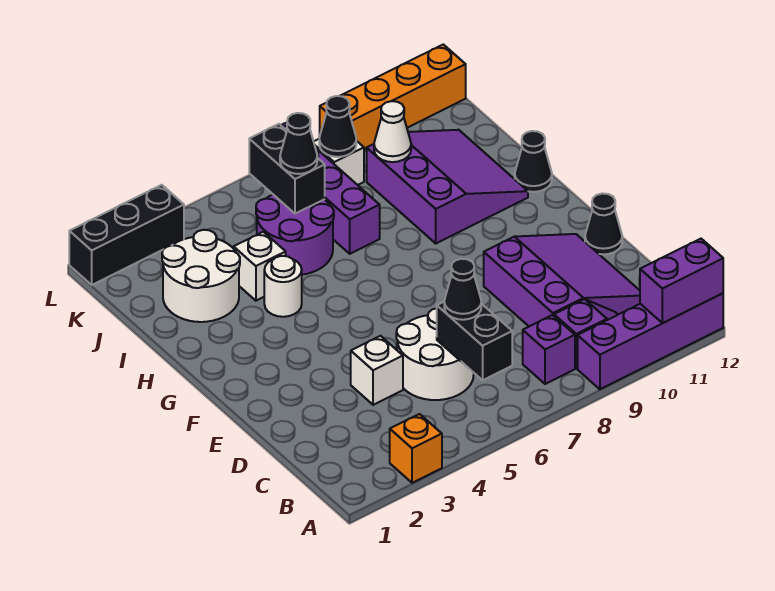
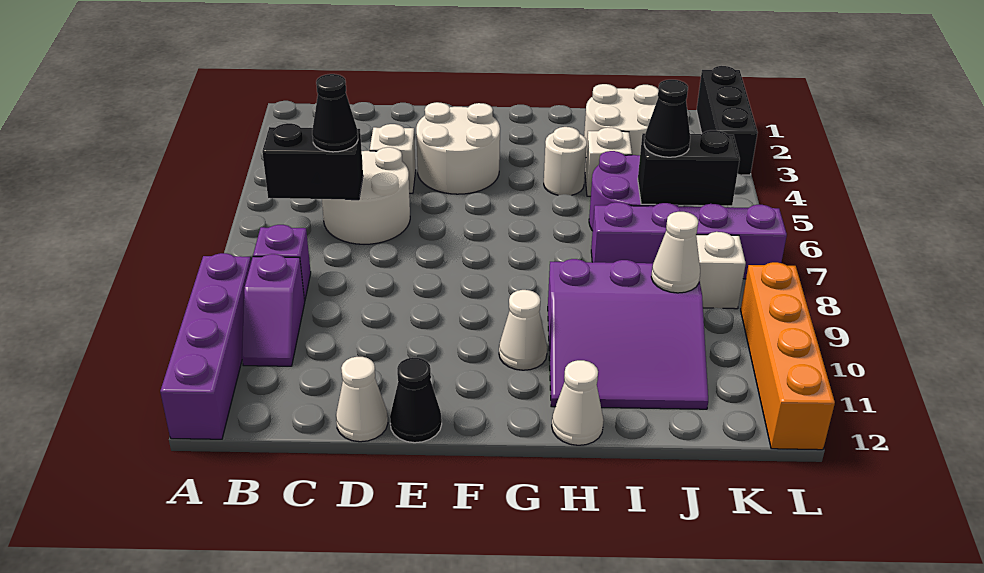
orange 1x1 brick [390,414,442,483] -> none
purple 1x2 brick [640,239,723,323] -> none
purple 3x3 slope [484,234,640,326] -> none
none -> white 1x1 cone [336,357,388,442]
none -> white 2x2 round brick [416,102,500,194]
none -> white 1x1 cone [499,290,547,370]
black 1x1 cone [515,131,552,192] -> white 1x1 cone [552,360,604,445]
black 1x1 cone [319,96,356,157] -> none

